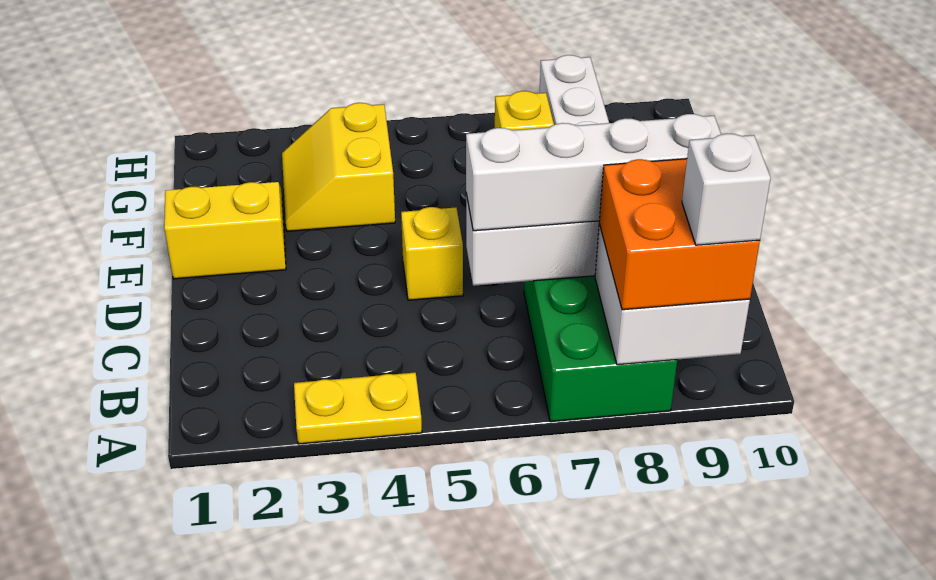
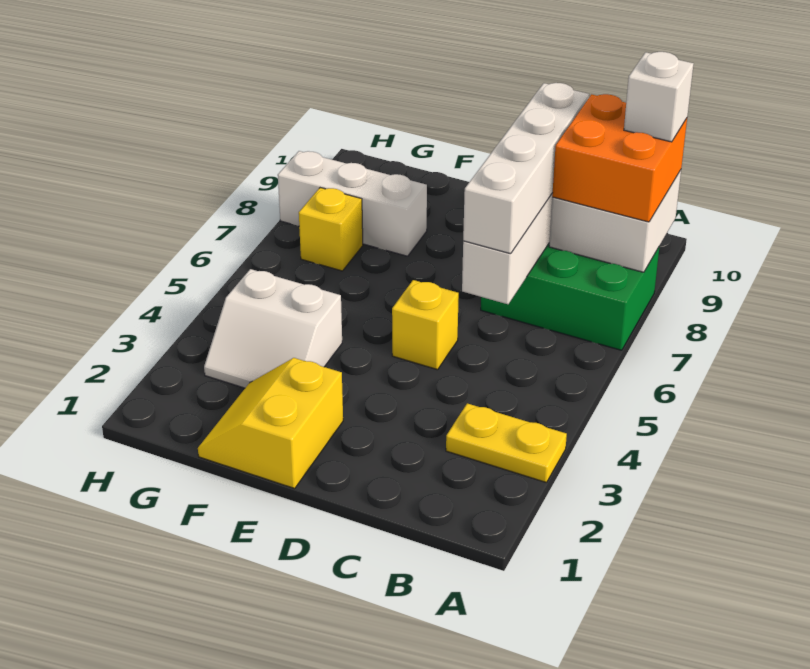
yellow 1x2 plate [294,372,422,444] -> yellow 1x2 plate turned to [446,403,567,483]
yellow 2x2 slope [282,103,395,231] -> white 2x2 slope [204,269,342,388]

